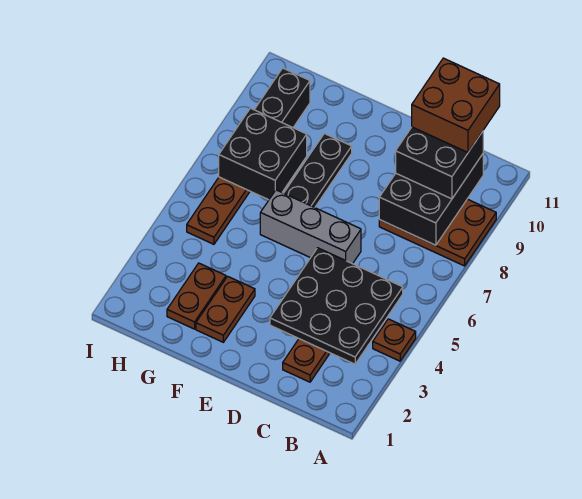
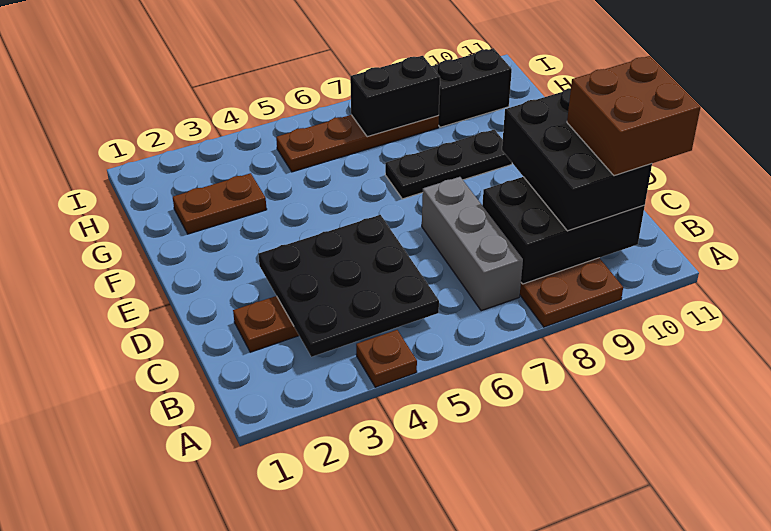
black 2x2 brick [396,127,483,199] -> black 2x3 brick [502,88,652,231]
grey 1x3 brick [260,190,361,264] -> grey 1x3 brick moved to [422,177,523,311]
brown 1x2 plate [196,276,255,342] -> none
black 2x2 brick [219,108,307,200] -> black 1x2 brick [350,56,440,137]

